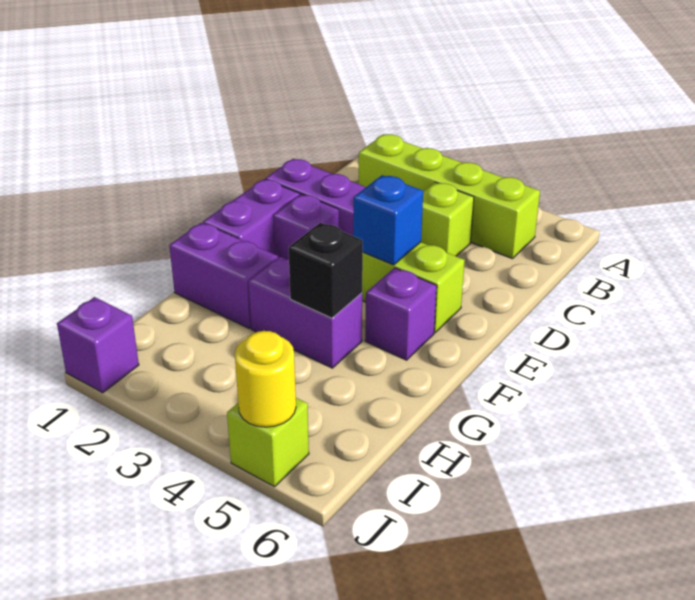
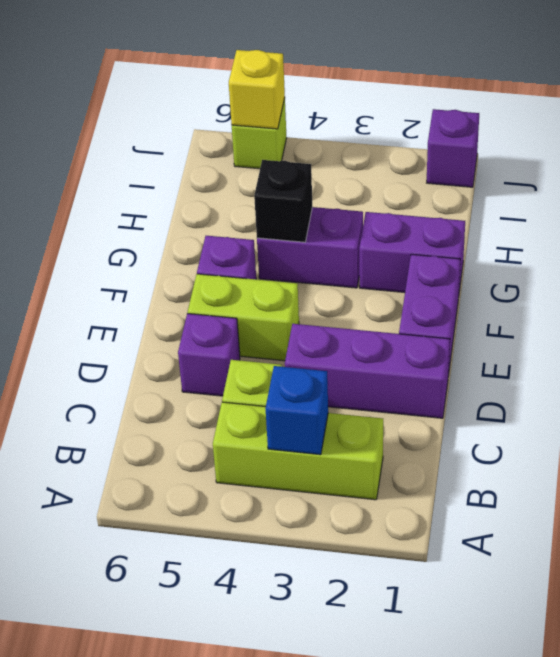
lime 1x4 brick [359,134,540,259] -> lime 1x3 brick [213,402,383,500]
purple 1x1 brick [273,194,339,259] -> purple 1x1 brick moved to [178,313,240,396]
blue 1x1 brick [353,175,423,265] -> blue 1x1 brick moved to [266,366,328,455]
yellow 1x1 round brick [235,331,296,427] -> yellow 1x1 brick [229,50,285,129]

